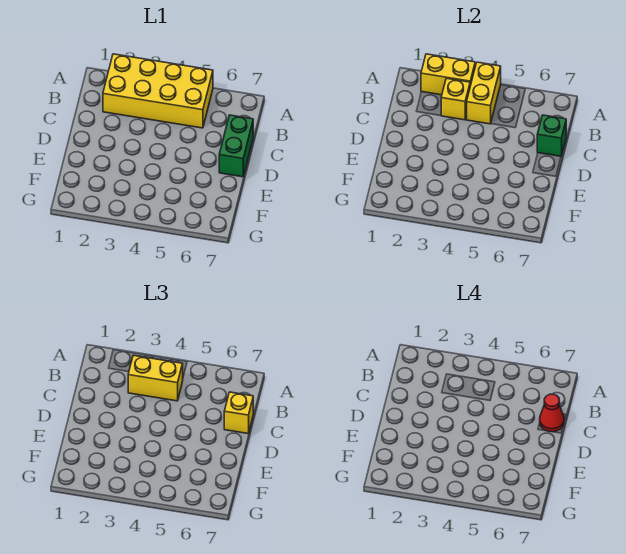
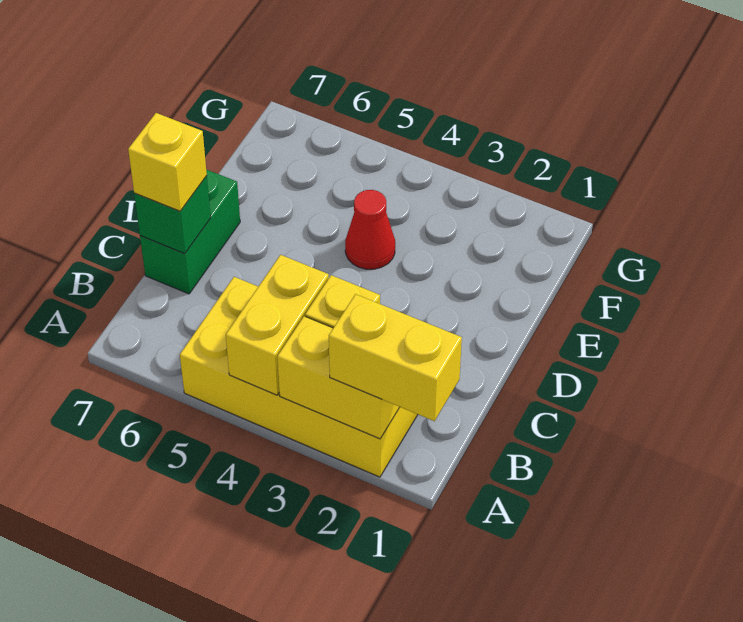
yellow 1x2 brick [128,355,183,401] -> yellow 1x2 brick moved to [329,294,462,421]
red 1x1 cone [540,394,564,432] -> red 1x1 cone moved to [345,190,395,269]

